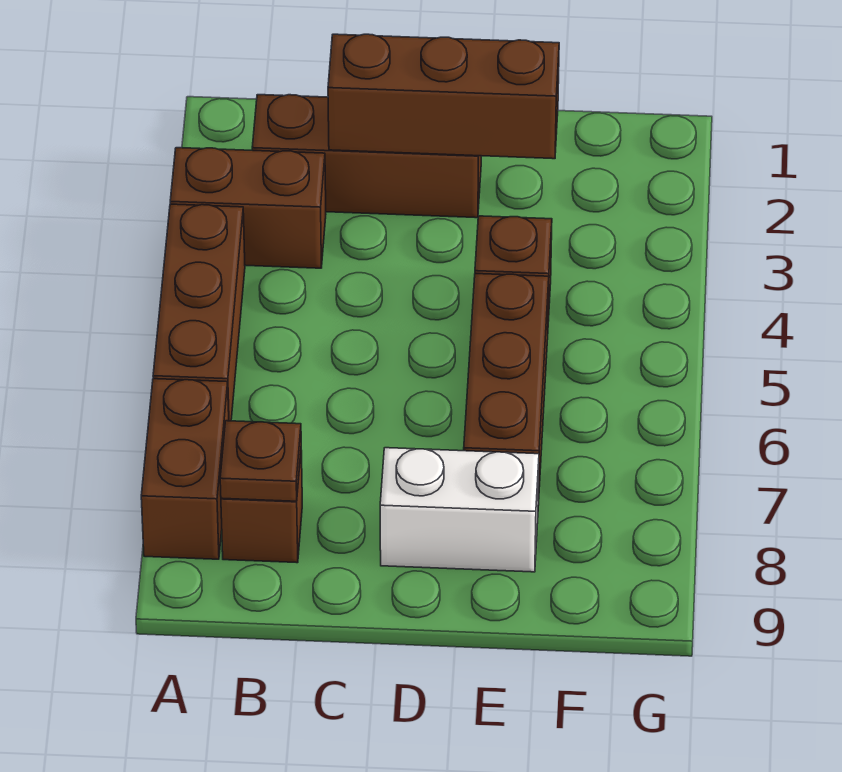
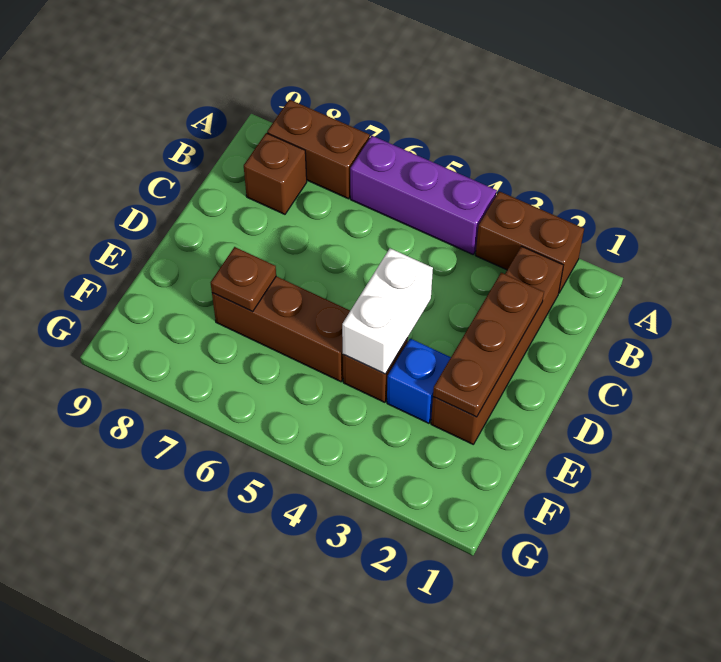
brown 1x2 brick [170,148,326,268] -> brown 1x2 brick turned to [476,191,584,293]
brown 1x3 brick [153,204,245,421] -> purple 1x3 brick [350,136,497,254]
brown 1x3 brick [252,95,481,218] -> brown 1x4 brick [431,246,563,444]
brown 1x1 plate [220,421,301,501] -> brown 1x1 plate moved to [211,247,276,312]
brown 1x3 brick [328,34,559,159] -> brown 1x3 plate [433,273,544,417]
white 1x2 brick [380,448,539,572] -> white 1x2 brick moved to [342,248,433,374]
none -> blue 1x1 brick [387,338,451,423]

